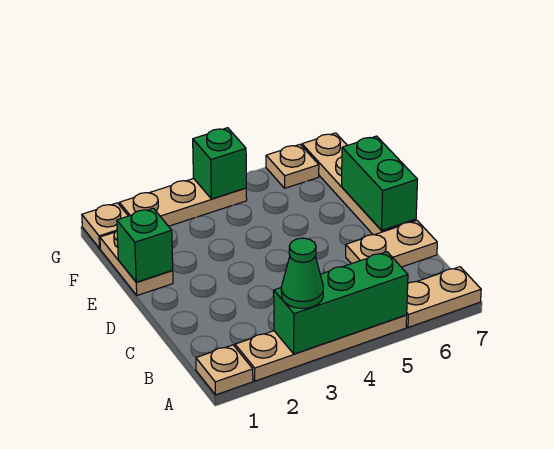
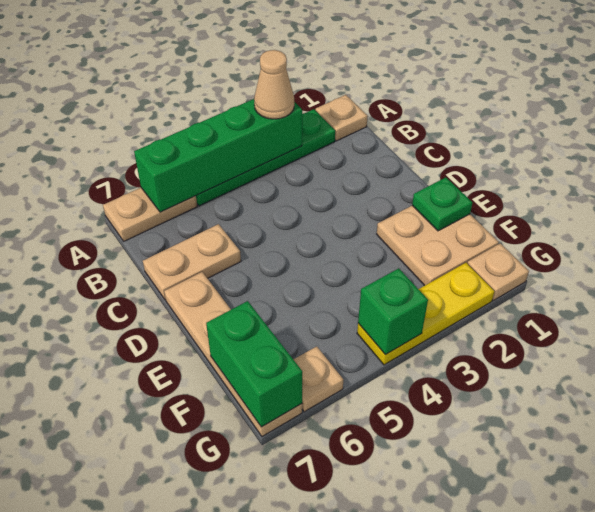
tan 1x4 plate [235,315,407,381] -> green 1x4 plate [196,109,335,206]
green 1x3 brick [274,252,408,354] -> green 1x4 brick [134,99,302,212]
green 1x1 cone [281,238,323,308] -> tan 1x1 cone [254,50,294,119]
green 1x2 brick [342,136,418,230] -> green 1x2 brick moved to [206,301,302,427]
tan 1x2 plate [100,231,173,295] -> tan 2x2 plate [377,206,499,286]
green 1x1 brick [117,208,173,282] -> green 1x1 plate [412,177,472,231]
tan 1x3 plate [119,178,247,226] -> yellow 1x3 plate [357,263,494,365]

